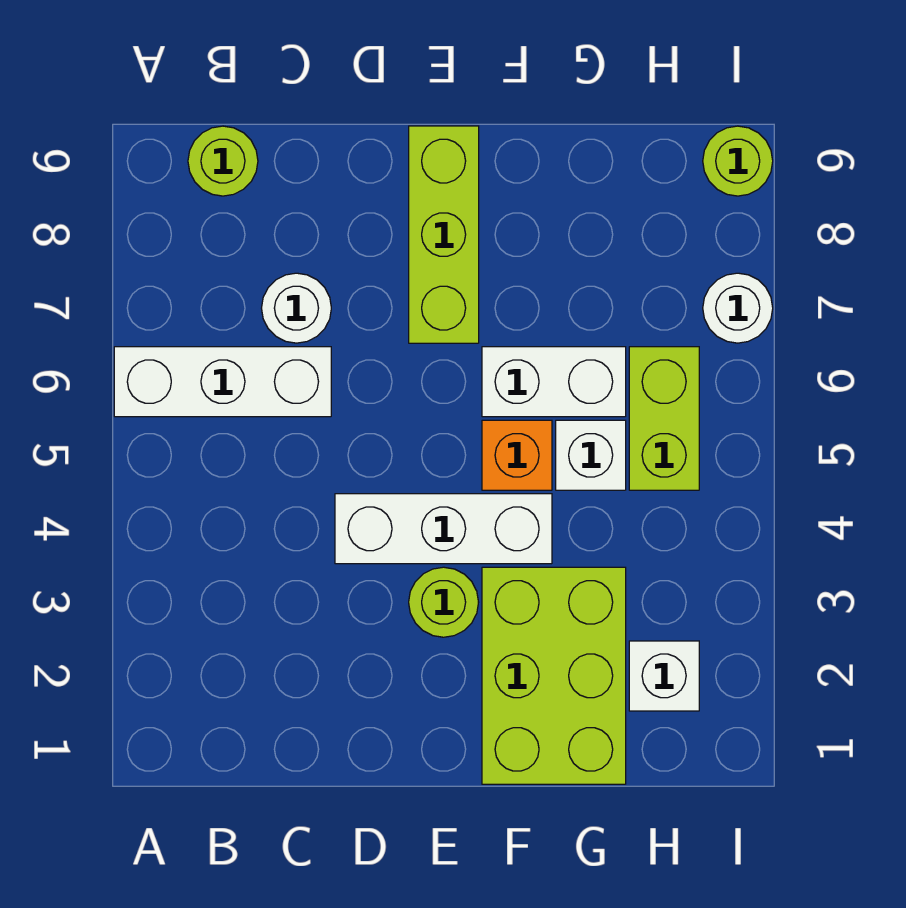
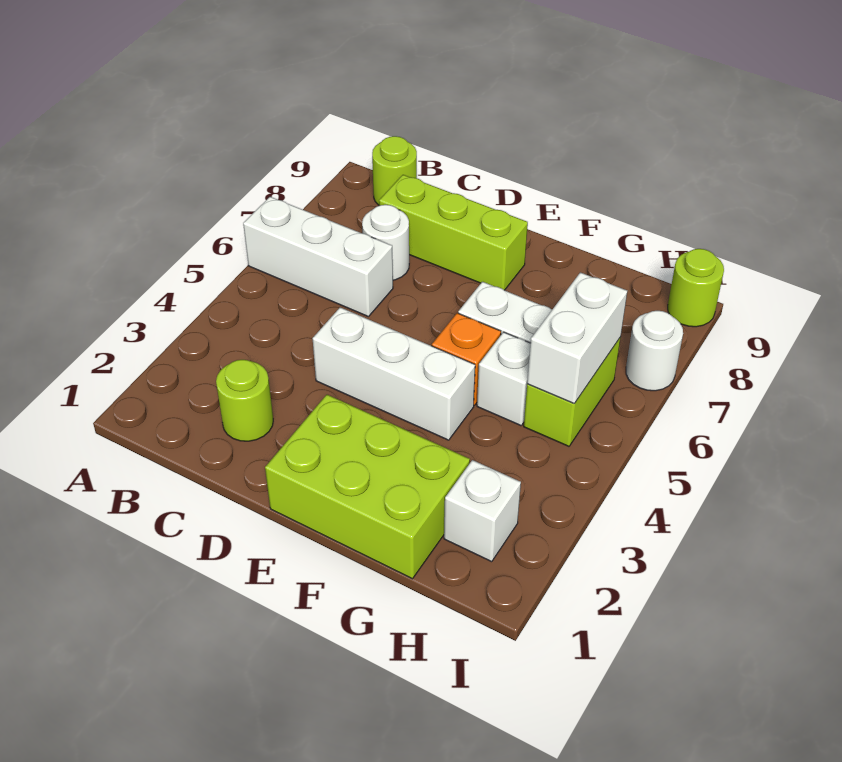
lime 1x1 round brick [409,567,479,637] -> lime 1x1 round brick moved to [216,360,273,441]
lime 1x3 brick [409,126,479,343] -> lime 1x3 brick turned to [379,175,528,290]
lime 2x3 brick [482,567,626,784] -> lime 2x3 brick turned to [265,395,470,579]
none -> white 1x2 brick [527,272,627,403]

